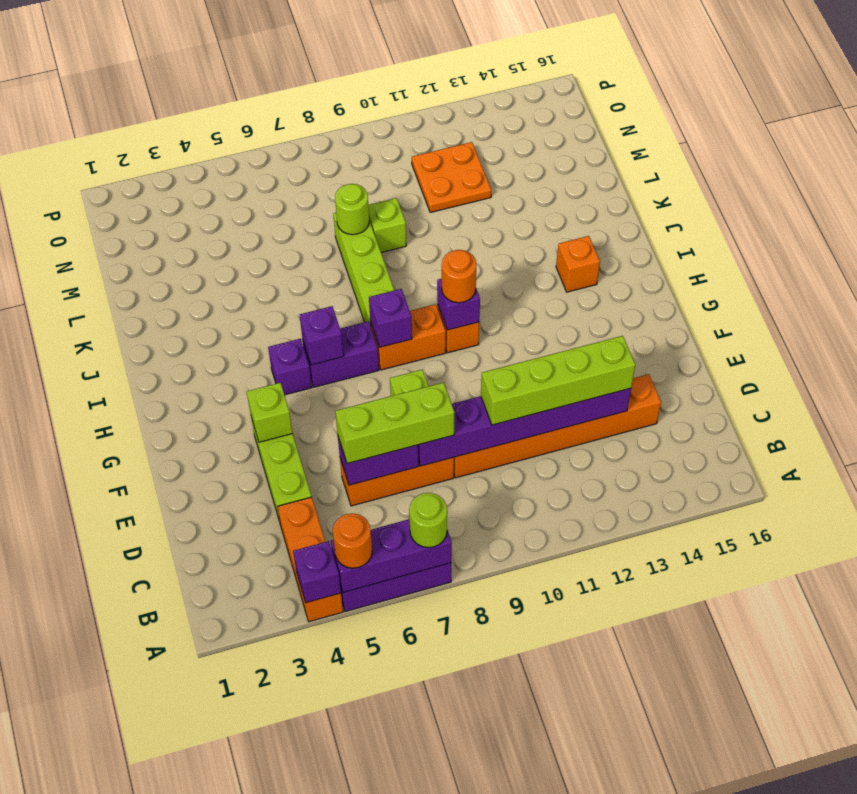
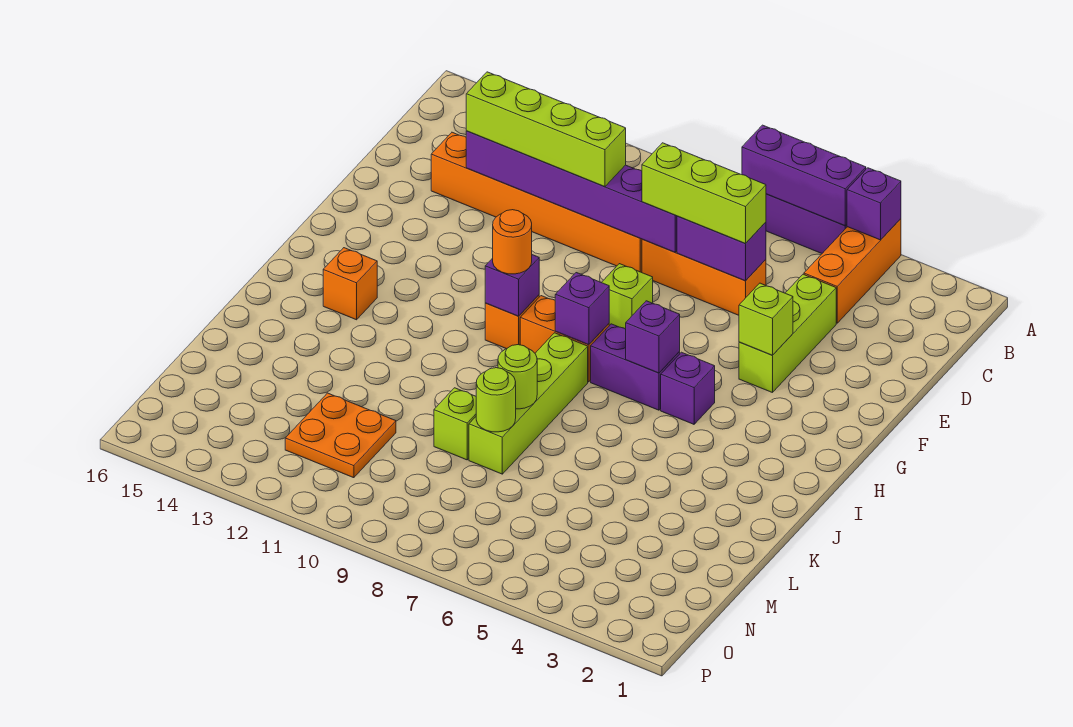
orange 1x1 round brick [333,513,372,568] -> none
lime 1x1 round brick [409,493,447,548] -> lime 1x1 round brick moved to [498,345,537,409]

